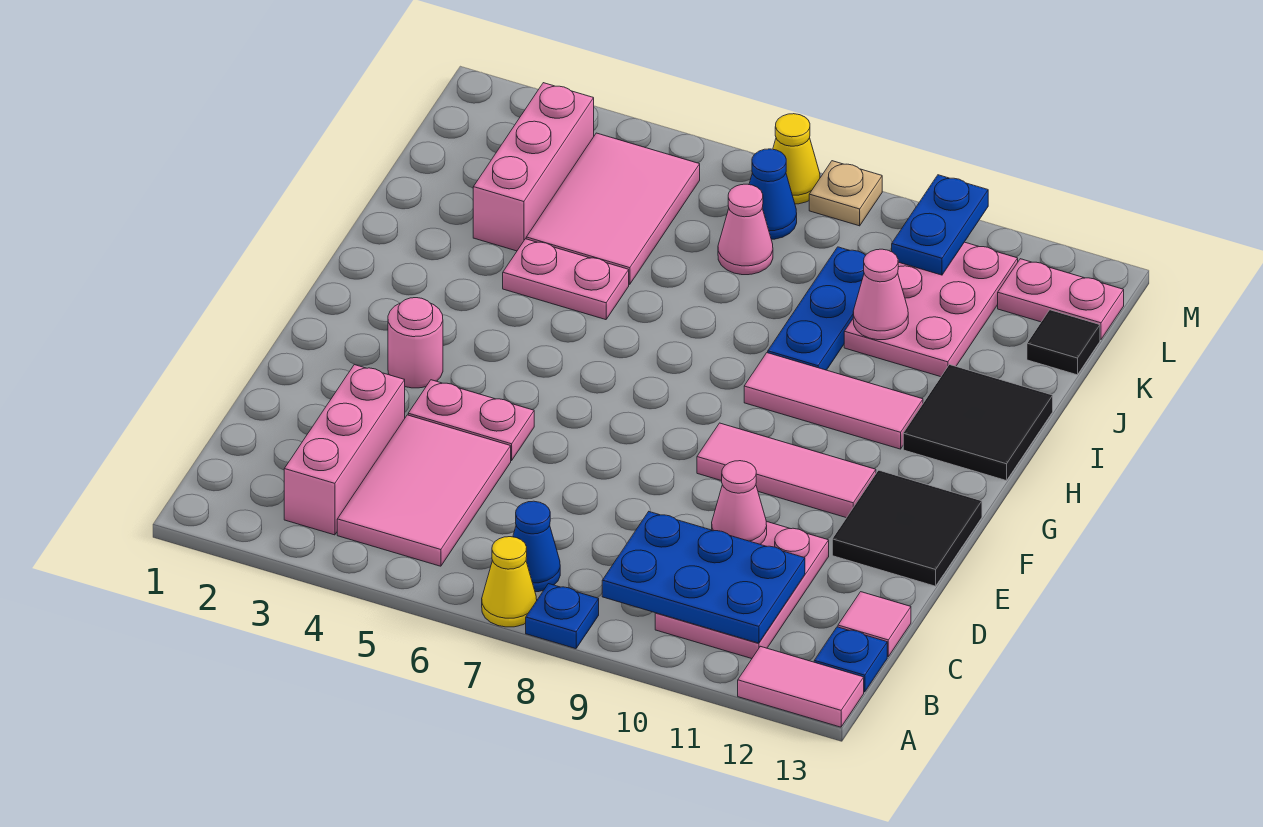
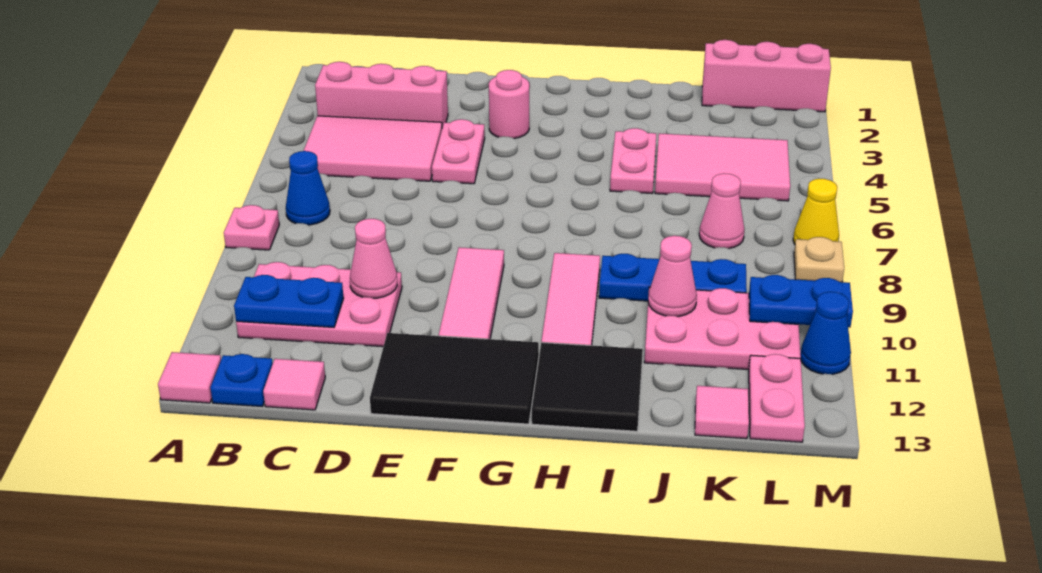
yellow 1x1 cone [482,537,537,627] -> none
blue 1x1 plate [526,584,599,649] -> pink 1x1 plate [224,205,279,250]
pink 1x2 tile [738,646,864,727] -> pink 1x1 tile [158,352,221,403]
blue 2x3 plate [602,512,805,643] -> blue 1x2 plate [234,275,343,327]
black 2x2 tile [832,470,982,586] -> black 2x3 tile [370,333,539,424]
pink 1x3 brick [473,83,594,251] -> pink 1x3 brick moved to [702,40,831,112]
black 1x1 tile [1027,310,1100,375] -> pink 1x1 tile [695,386,749,439]
blue 1x1 cone [749,149,797,239] -> blue 1x1 cone moved to [800,292,851,374]

